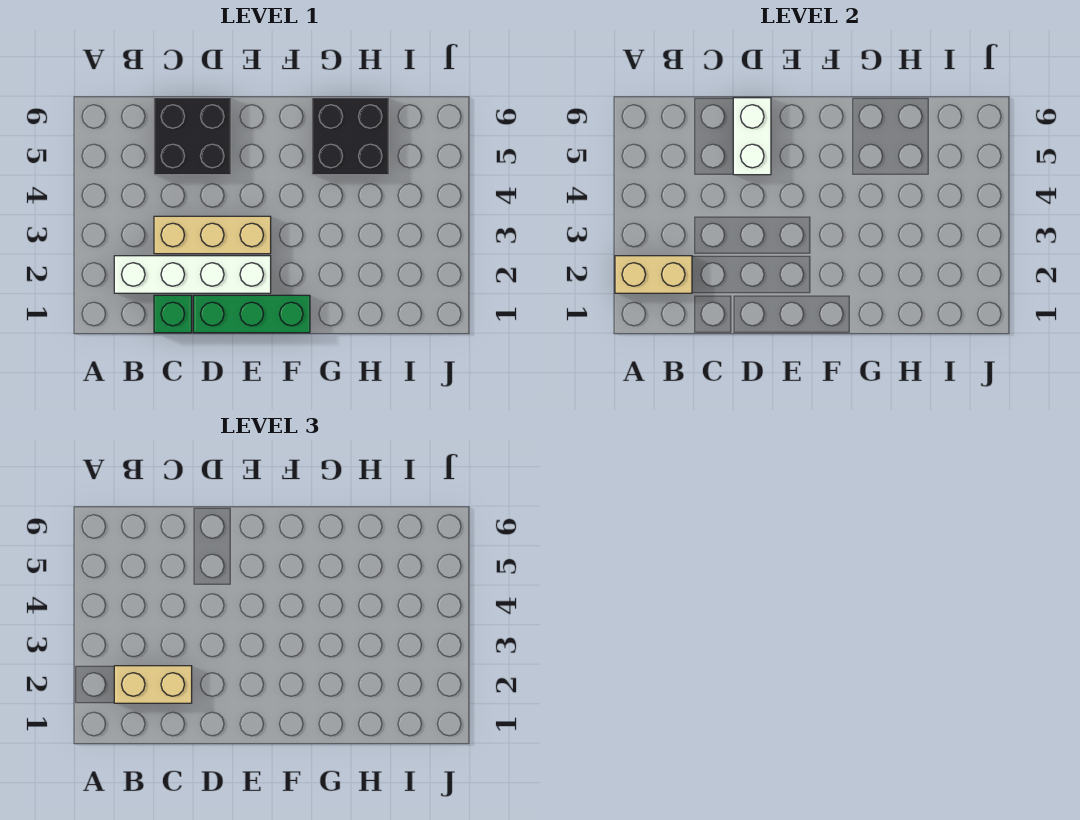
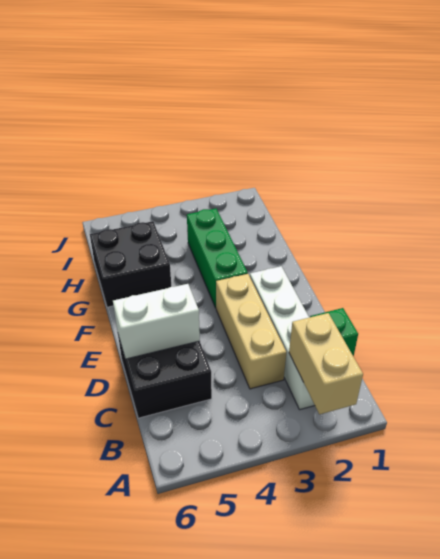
tan 1x2 brick [114,666,192,703] -> none
green 1x3 brick [193,295,310,333] -> green 1x3 brick moved to [187,208,248,308]

